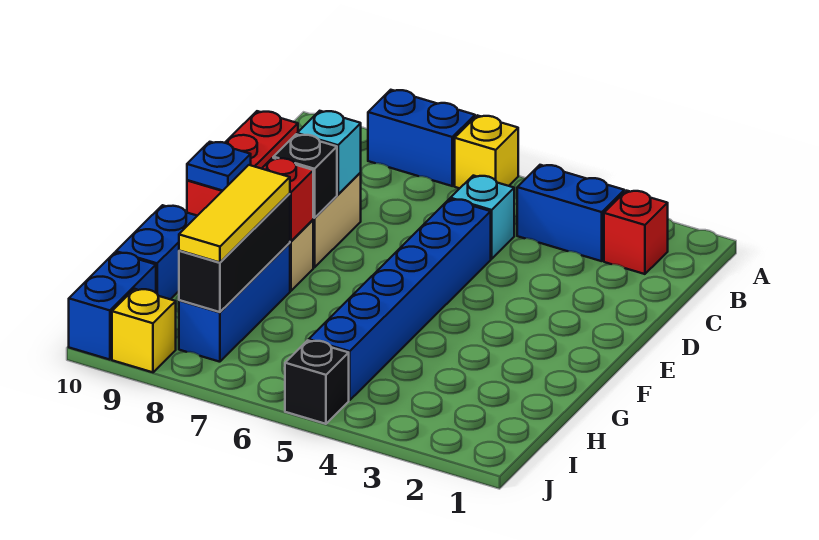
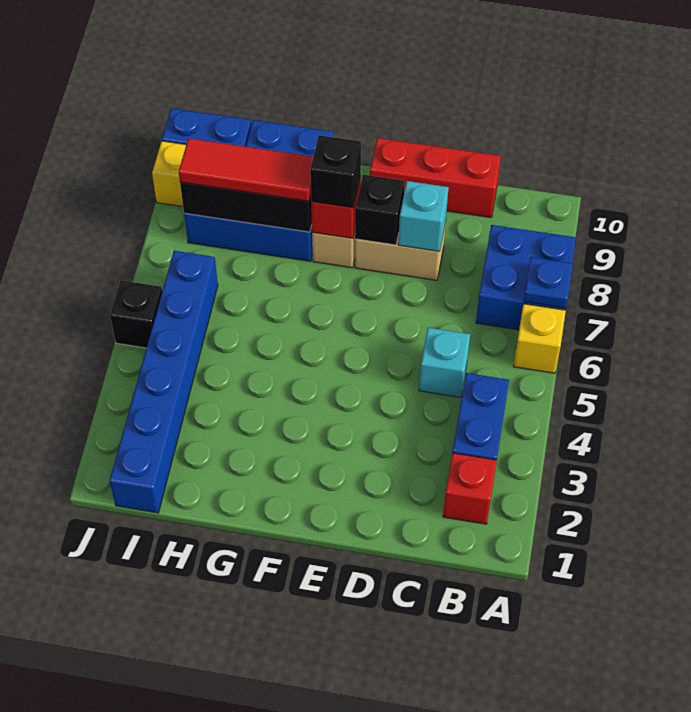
blue 1x2 brick [368,90,475,186] -> blue 2x2 brick [476,225,576,330]
blue 1x6 brick [309,199,491,400] -> blue 1x6 brick turned to [109,251,218,513]
blue 1x1 plate [187,142,251,191] -> blue 1x1 plate moved to [524,257,573,308]
none -> black 1x1 brick [310,135,361,208]
yellow 1x3 tile [179,165,290,263] -> red 1x3 tile [179,138,313,201]

